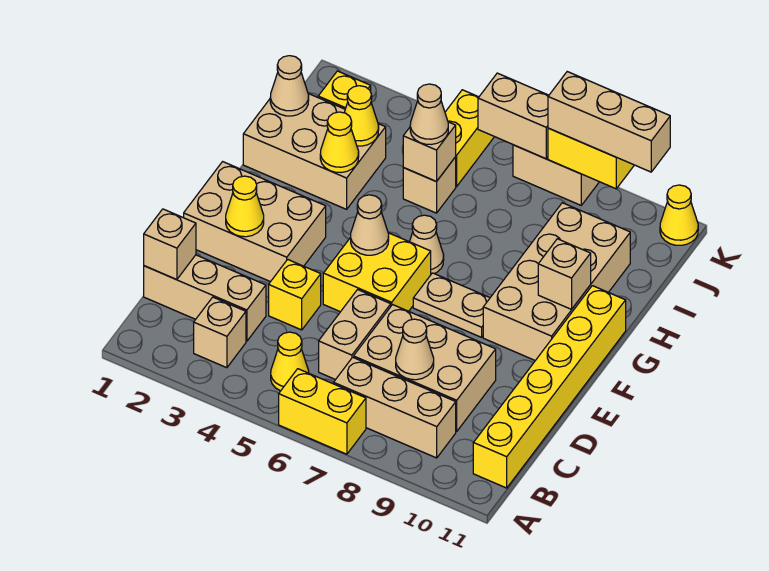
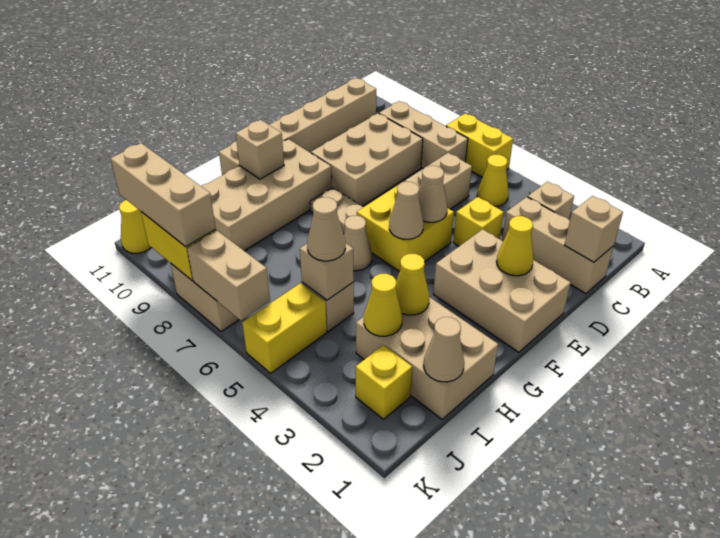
yellow 1x6 brick [473,286,626,488] -> tan 1x6 brick [219,78,376,175]
tan 2x3 brick [354,305,496,432] -> tan 2x3 brick turned to [311,113,423,206]
tan 1x1 cone [396,319,434,380] -> tan 1x1 cone moved to [419,166,447,222]

